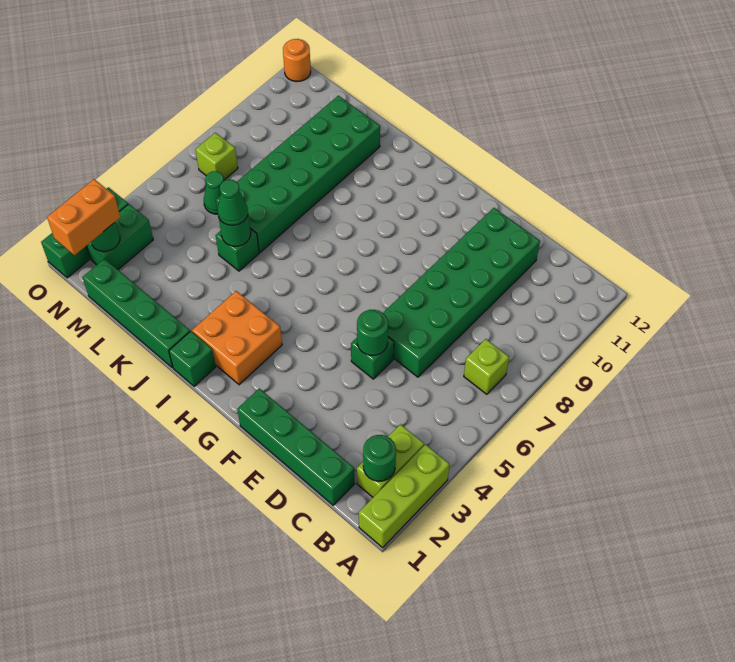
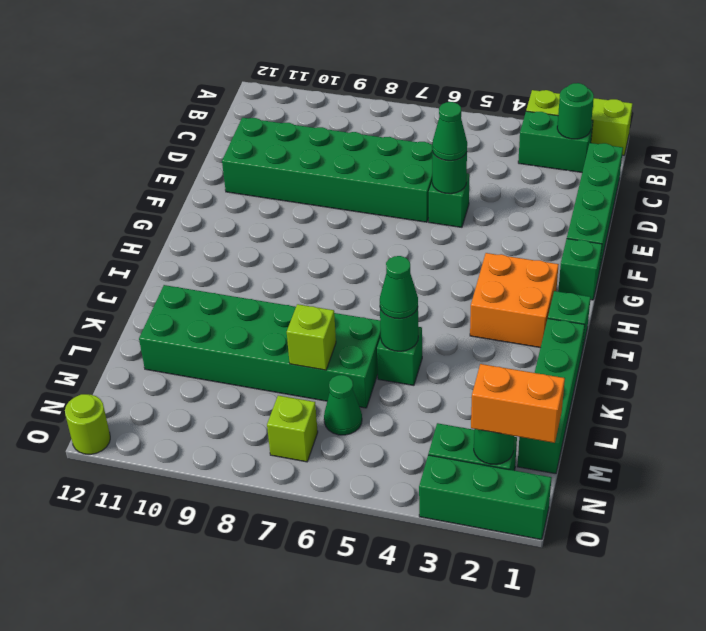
lime 1x2 brick [357,424,424,497] -> green 1x2 brick [518,111,593,172]
lime 1x1 brick [464,339,509,394] -> lime 1x1 brick moved to [287,304,336,370]
none -> green 1x1 cone [432,102,467,161]
none -> green 1x1 brick [558,239,602,300]
orange 1x1 round brick [283,39,311,82] -> lime 1x1 round brick [65,394,110,454]

